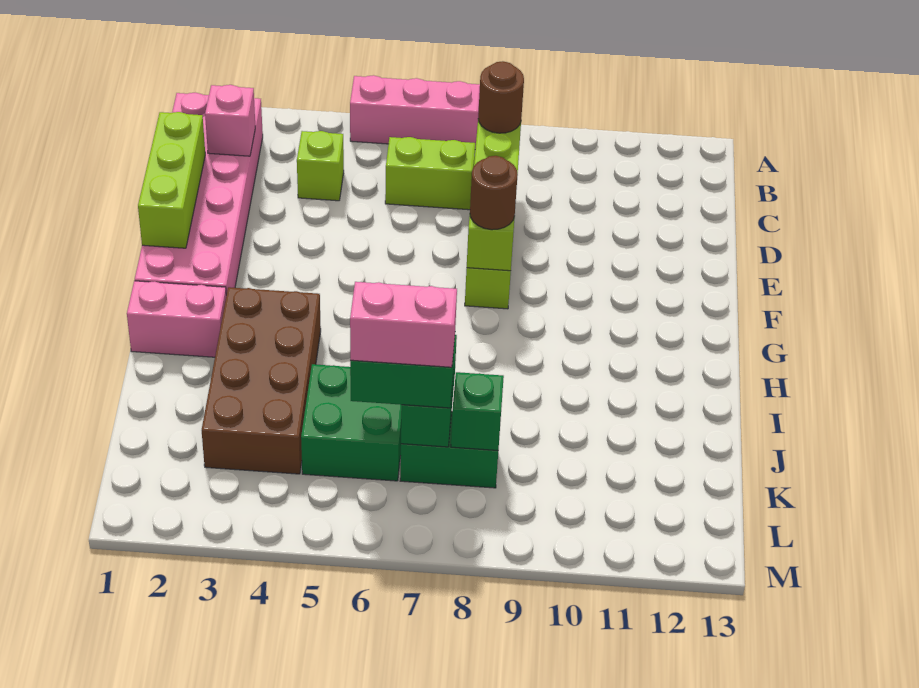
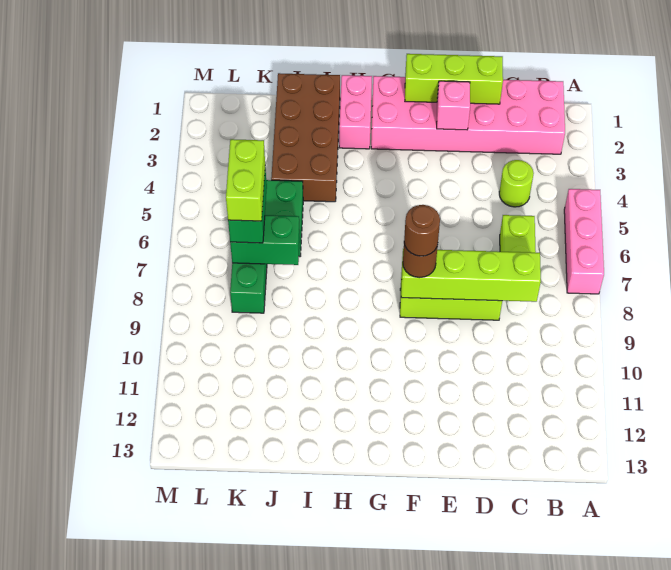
pink 1x1 brick [205,85,255,156] -> pink 1x1 brick moved to [437,81,470,130]
lime 1x1 brick [297,131,344,201] -> lime 1x1 round brick [499,160,534,207]
brown 1x1 round brick [478,61,524,133] -> brown 1x1 round brick moved to [404,205,440,256]
brown 2x4 brick [202,287,321,474] -> brown 2x4 brick turned to [271,73,340,202]
pink 1x2 brick [350,282,457,367] -> lime 1x2 brick [226,139,265,221]
green 1x1 brick [451,372,504,450] -> none

